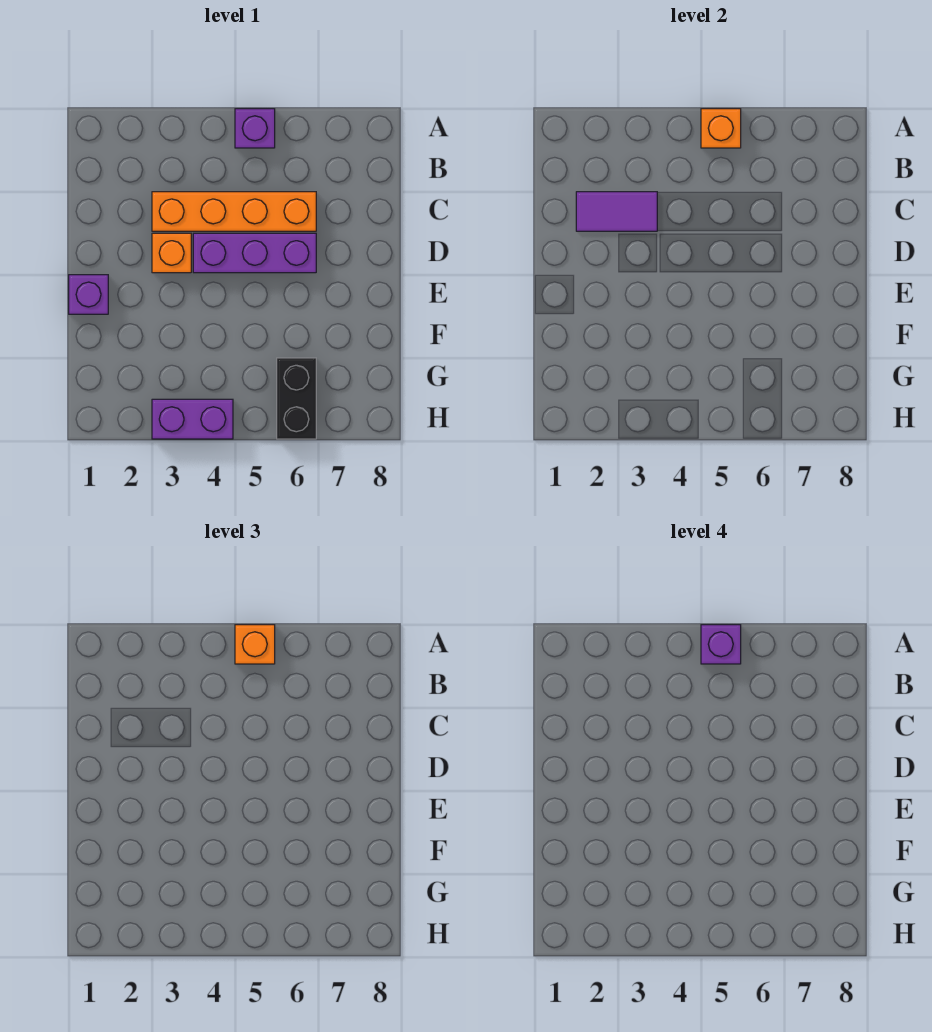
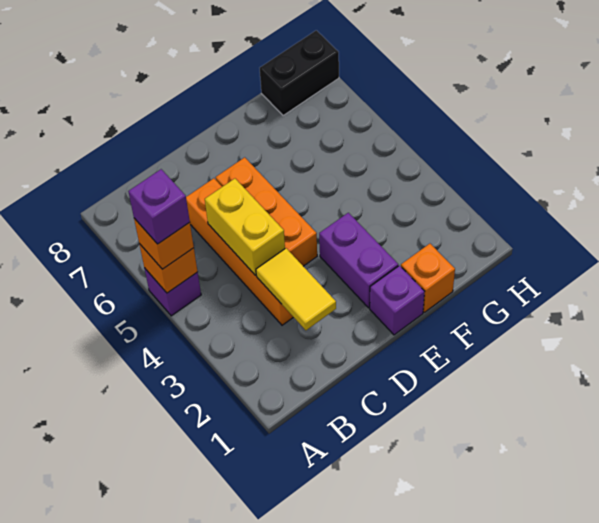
purple 1x2 tile [576,192,657,231] -> yellow 1x2 tile [256,248,336,330]
none -> yellow 1x2 brick [205,179,285,276]
orange 1x1 brick [152,233,191,273] -> orange 1x1 brick moved to [401,244,455,312]
purple 1x3 brick [193,233,316,273] -> orange 1x3 brick [216,157,317,266]
black 1x2 brick [277,358,316,439] -> black 1x2 brick moved to [260,30,339,116]
purple 1x2 brick [152,399,233,439] -> purple 1x2 brick moved to [319,213,398,308]

